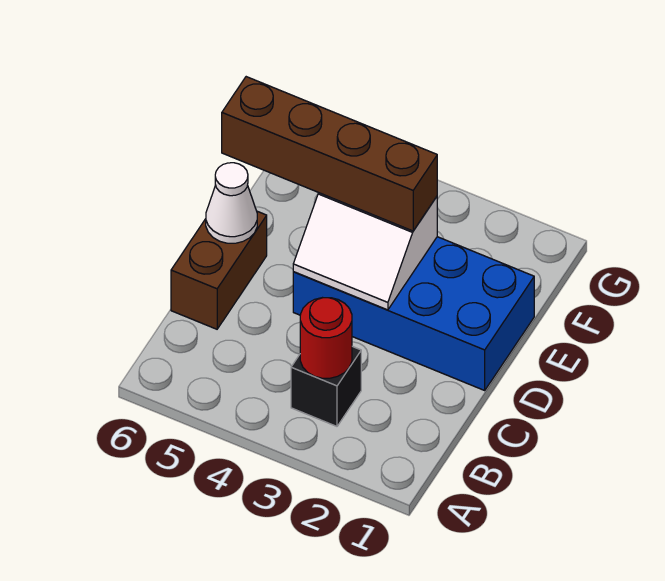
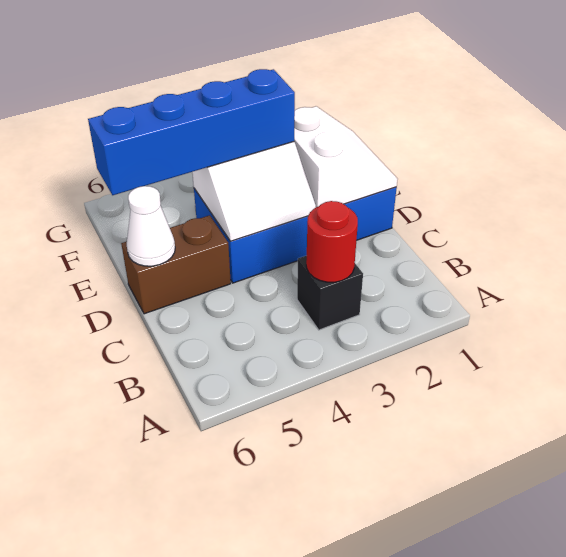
brown 1x2 brick [171,211,267,329] -> brown 1x2 brick turned to [121,215,231,314]
none -> white 2x2 slope [294,106,398,207]
brown 1x4 brick [222,77,437,231] -> blue 1x4 brick [88,69,295,195]

